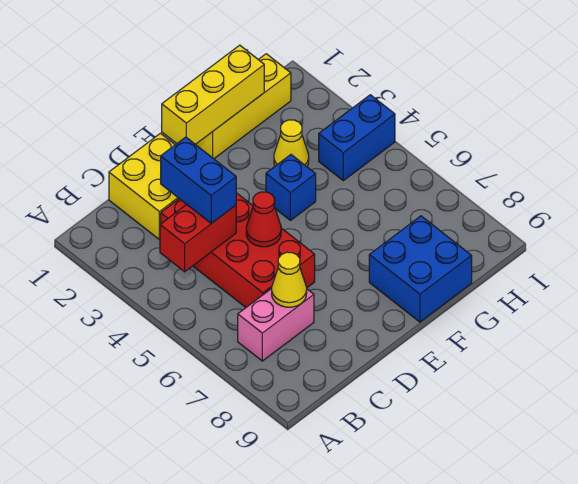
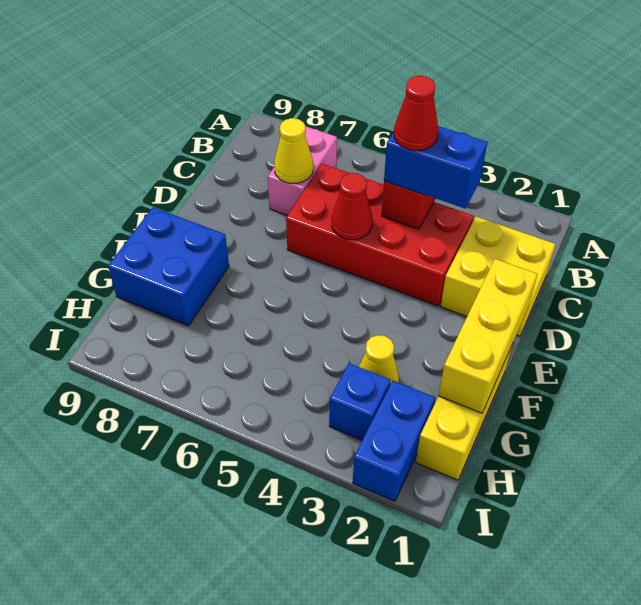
none -> red 1x1 cone [394,76,439,151]
blue 1x1 brick [266,155,316,220] -> blue 1x1 brick moved to [329,363,390,440]
blue 1x2 brick [319,95,395,181] -> blue 1x2 brick moved to [353,381,435,501]

